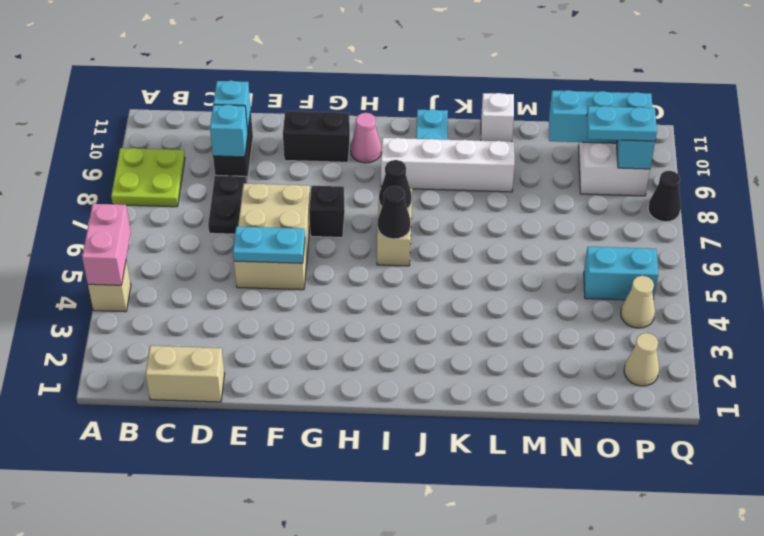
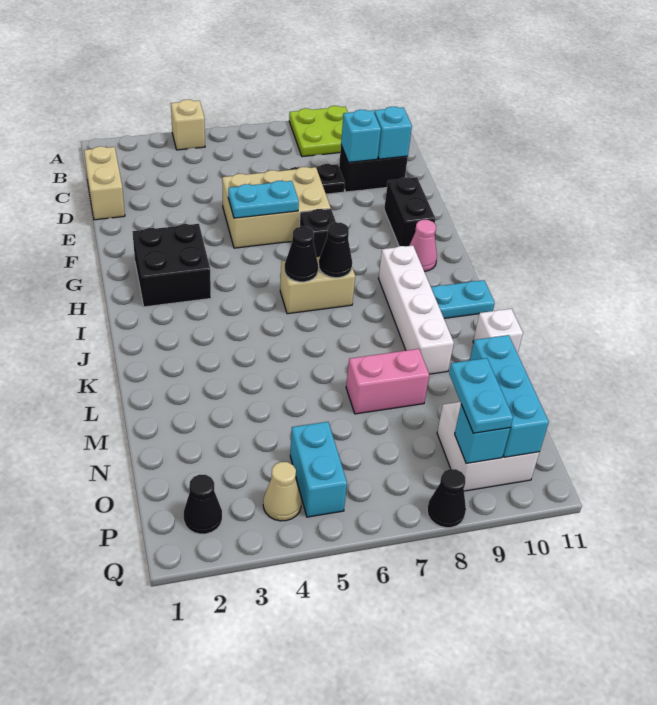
pink 1x2 brick [82,204,131,285] -> pink 1x2 brick moved to [346,349,429,414]
cyan 1x2 plate [233,227,305,263] -> cyan 1x2 plate turned to [228,181,299,218]
none -> black 2x2 brick [132,224,211,307]
tan 1x1 cone [624,333,659,386] -> black 1x1 cone [184,475,222,534]

